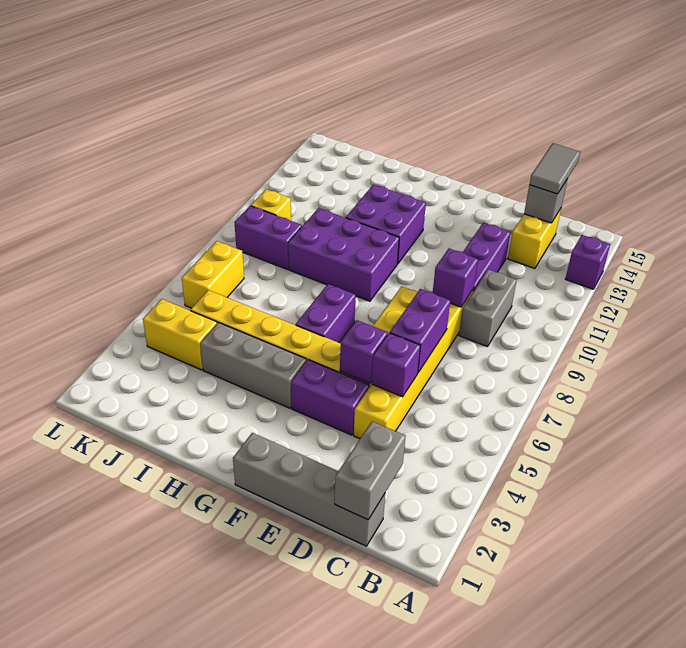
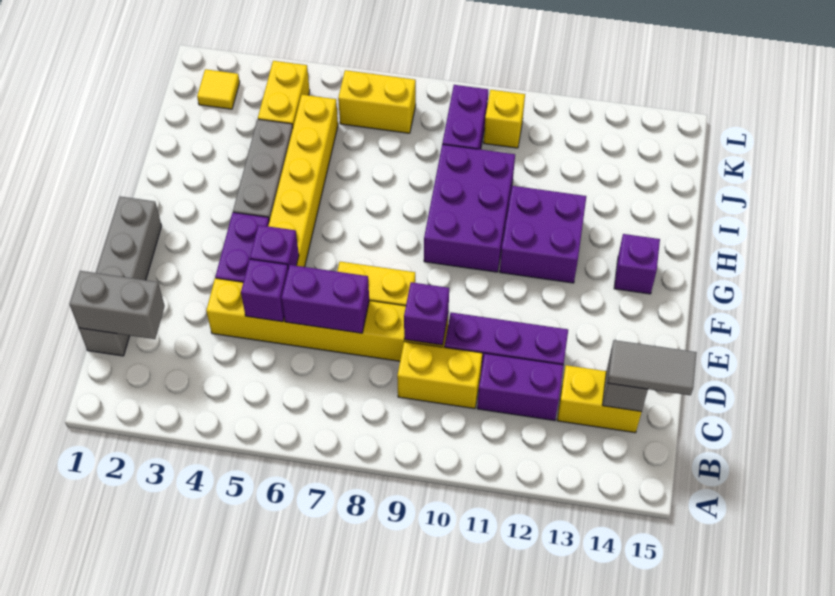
purple 1x1 brick [566,235,610,289] -> purple 1x1 brick moved to [614,234,660,294]
grey 1x2 brick [459,269,517,347] -> yellow 1x2 brick [397,342,482,409]
purple 1x2 brick [296,284,356,343] -> purple 1x2 brick moved to [477,353,564,421]
none -> yellow 1x1 tile [197,69,240,109]

